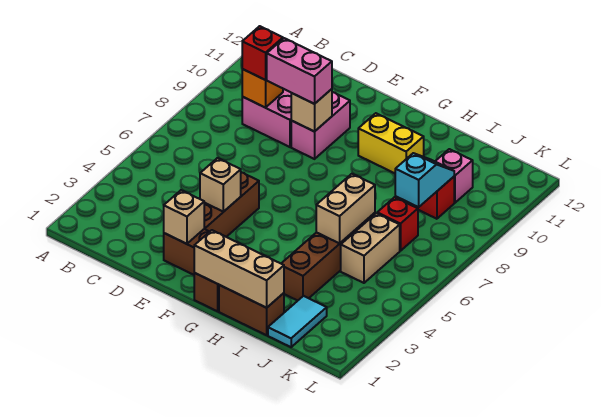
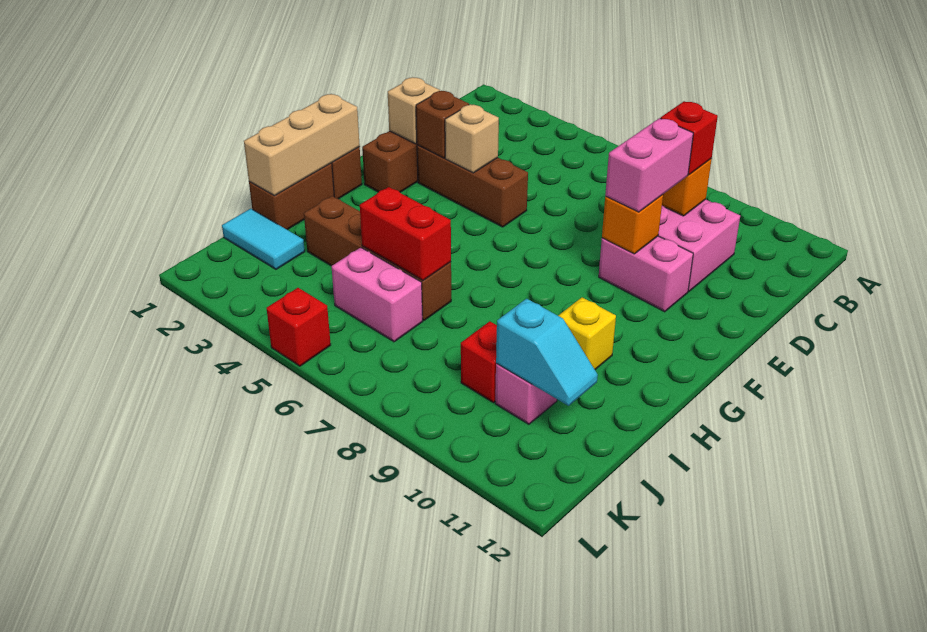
none -> brown 1x1 brick [416,91,469,158]
tan 1x1 brick [291,89,332,132] -> orange 1x1 brick [602,195,663,254]
yellow 1x2 brick [358,113,424,173] -> yellow 1x1 brick [558,297,616,369]
tan 1x2 brick [316,174,375,243] -> red 1x2 brick [360,187,451,280]
tan 1x2 brick [341,213,400,283] -> pink 1x2 brick [331,247,423,342]
red 1x1 brick [377,197,418,251] -> red 1x1 brick moved to [267,288,331,366]
cyan 1x2 slope [395,153,454,207] -> cyan 1x2 slope moved to [496,299,598,406]

